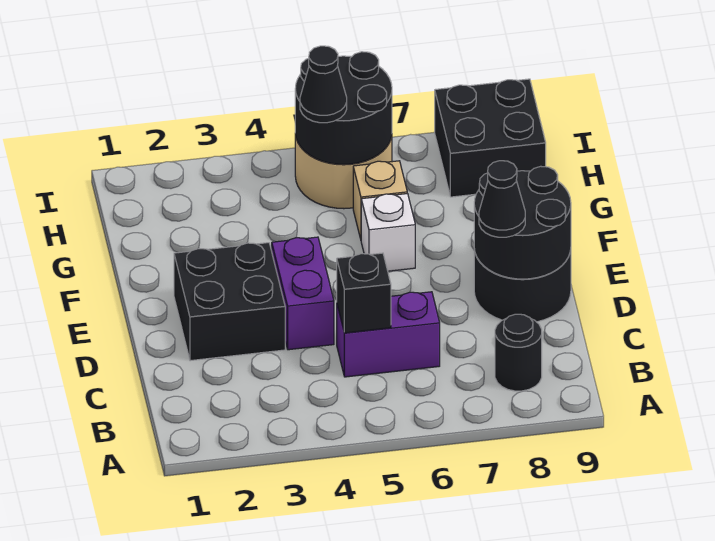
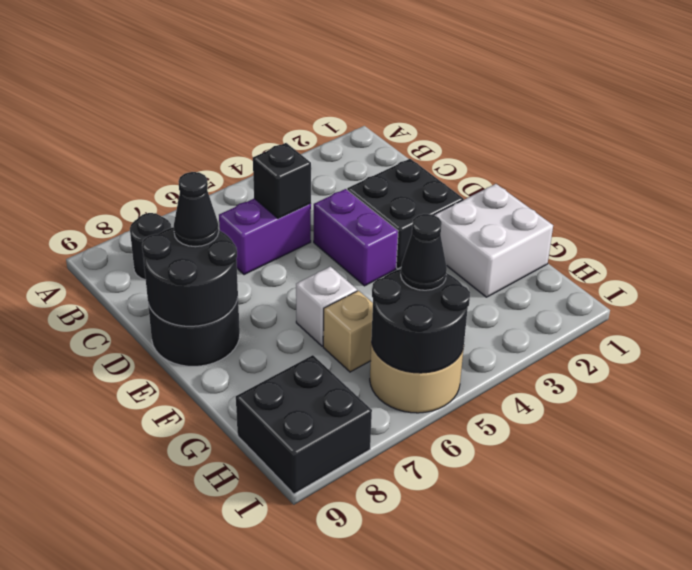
none -> white 2x2 brick [434,184,553,297]

